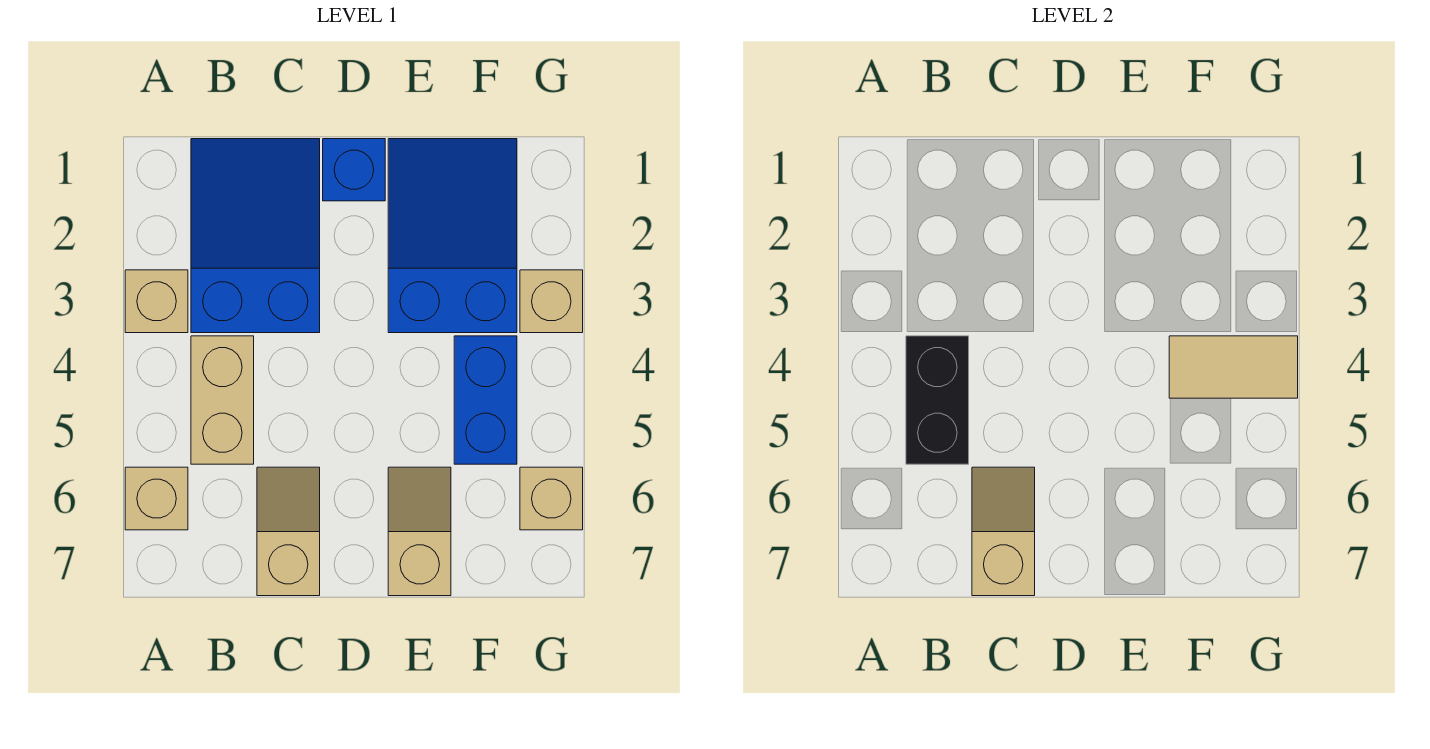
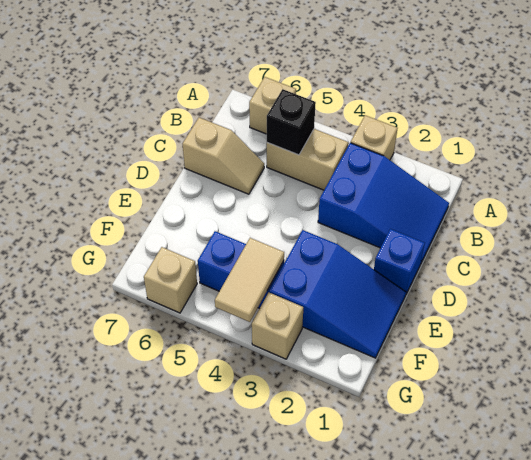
black 1x2 brick [906,336,969,464] -> black 1x1 brick [267,89,316,155]
tan 1x2 slope [972,467,1035,596] -> none
tan 1x2 slope [388,467,451,596] -> none

